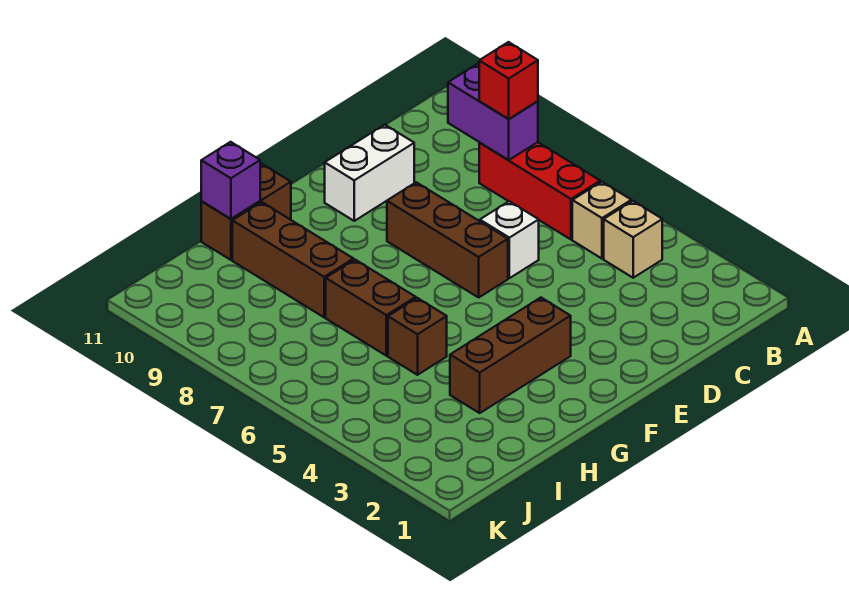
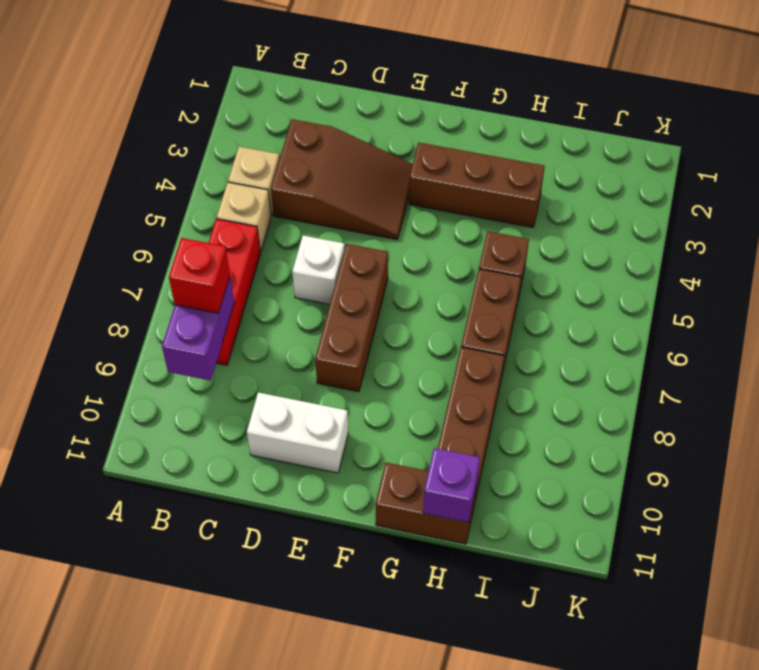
none -> brown 2x3 slope [271,119,413,240]

